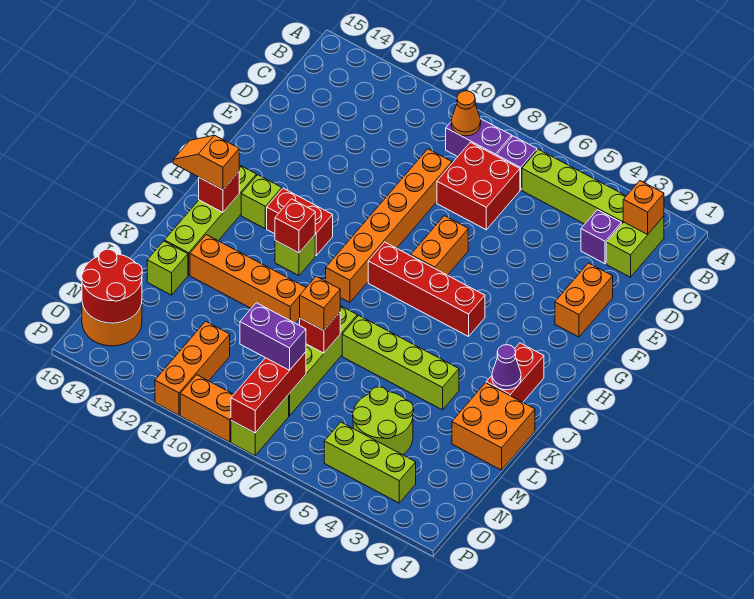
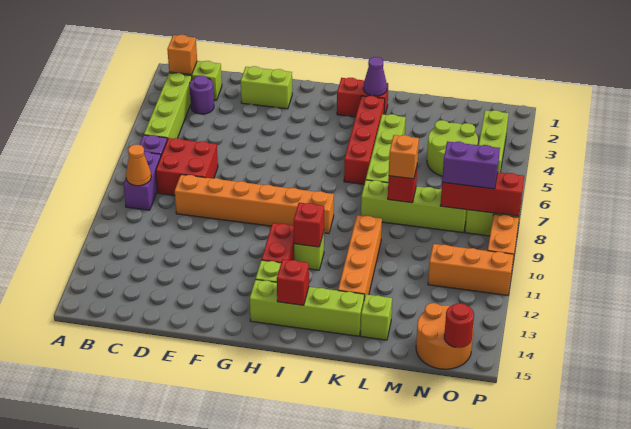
purple 1x1 brick [581,210,621,264] -> purple 1x1 round brick [190,76,214,114]
orange 1x2 brick [555,263,613,337] -> lime 1x2 brick [241,66,292,109]
orange 1x2 brick [411,216,468,275] -> none
red 1x4 brick [368,242,485,336] -> red 1x4 brick moved to [344,96,385,184]
orange 1x2 slope [173,135,239,190] -> none
orange 2x2 brick [452,383,535,470] -> none
purple 1x2 brick [240,303,306,370] -> purple 1x2 brick turned to [442,141,500,189]
red 2x2 round brick [82,249,142,323] -> red 1x1 round brick [444,303,474,348]

